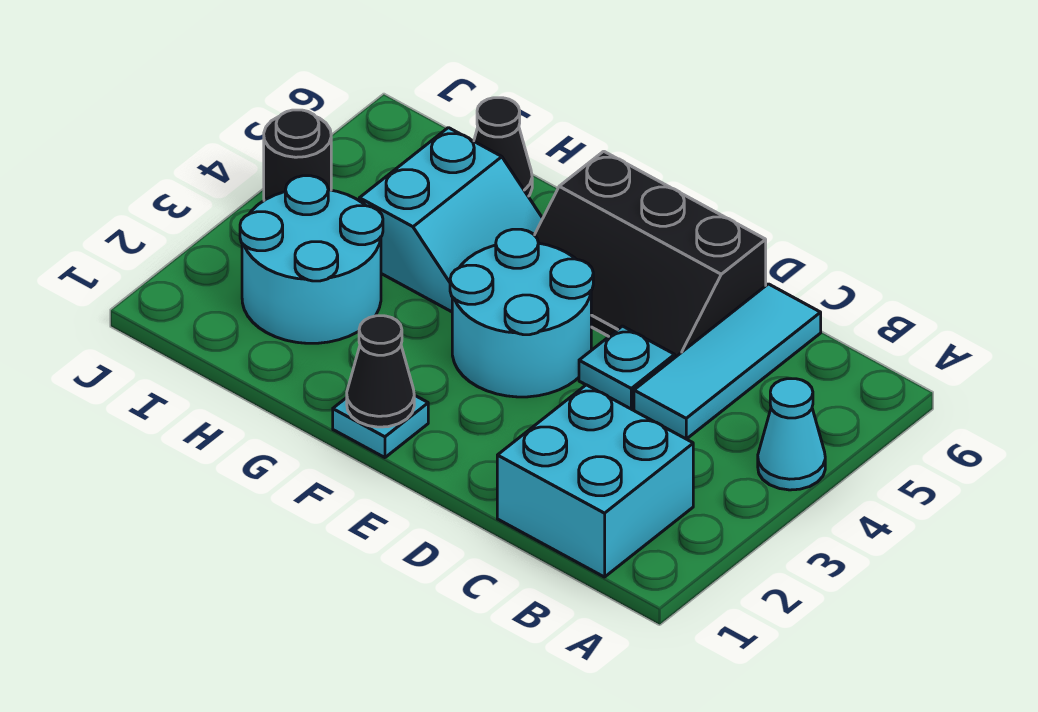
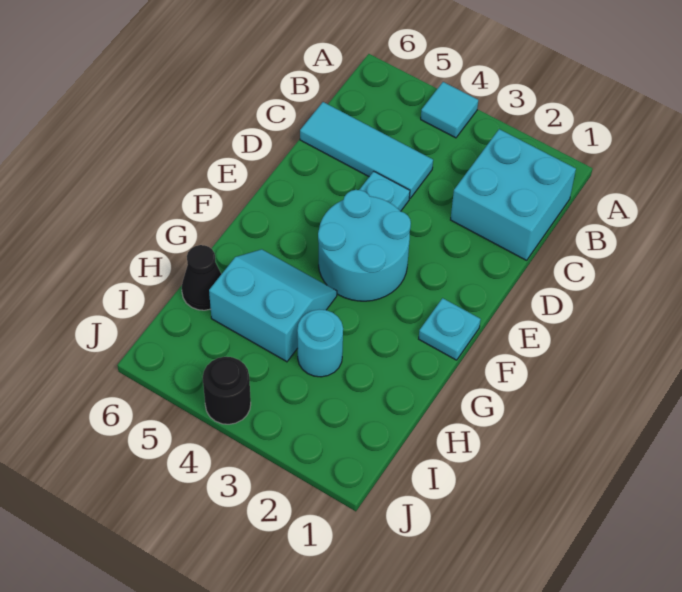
cyan 1x1 cone [758,379,825,490] -> cyan 1x1 tile [421,82,478,138]
black 2x3 slope [535,151,766,357] -> none
black 1x1 cone [347,316,414,427] -> none
cyan 2x2 round brick [240,176,383,343] -> cyan 1x1 round brick [297,310,343,377]

